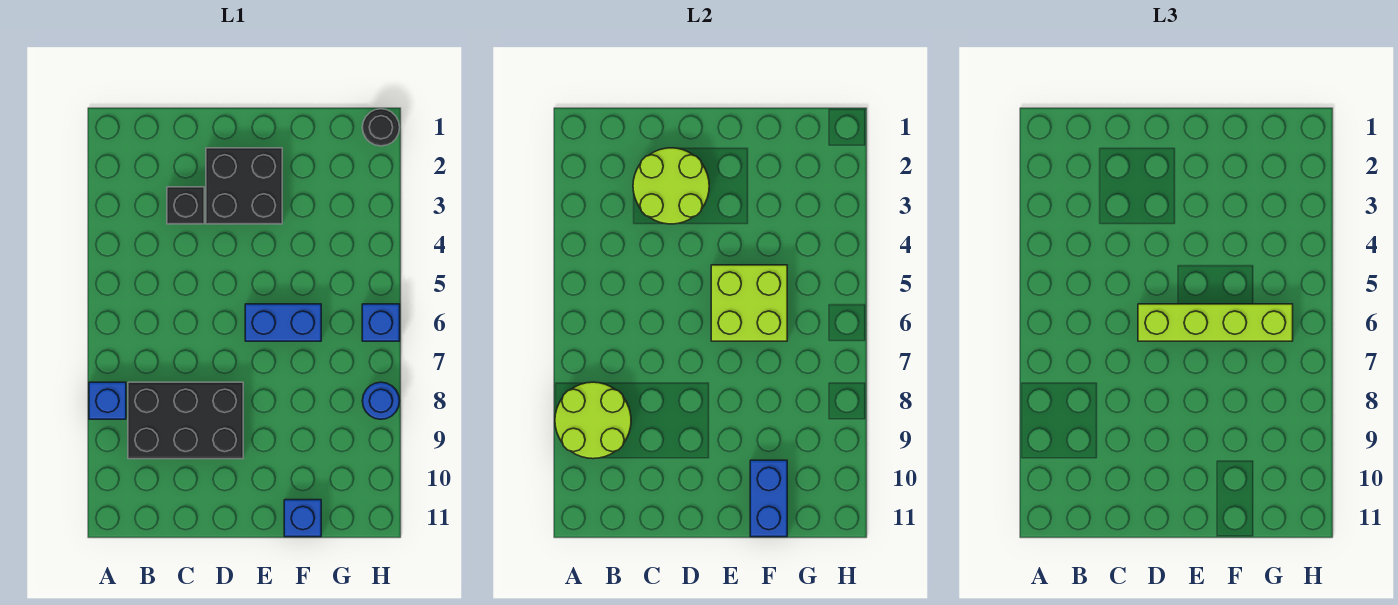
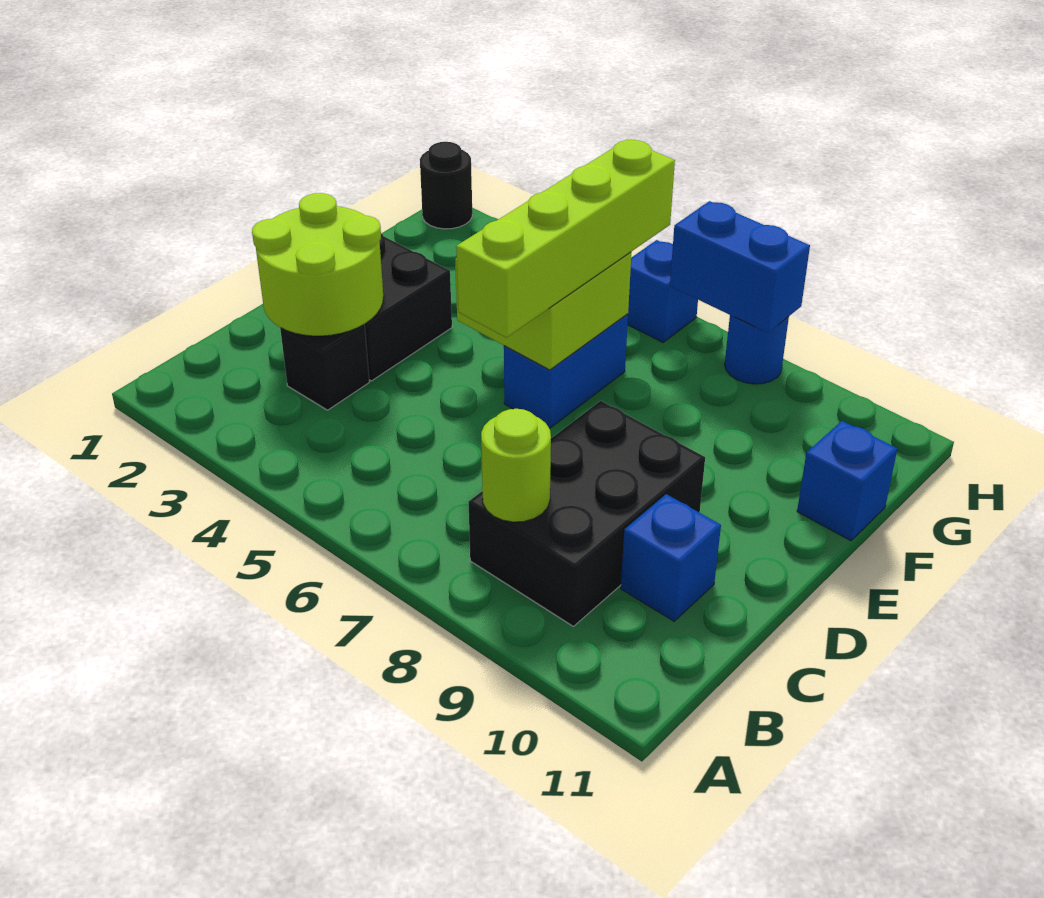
blue 1x1 brick [89,382,126,419] -> blue 1x1 brick moved to [621,494,721,621]
lime 2x2 round brick [555,382,631,459] -> lime 1x1 round brick [481,409,551,522]
blue 1x2 brick [750,460,787,537] -> blue 1x2 brick moved to [670,201,810,333]

